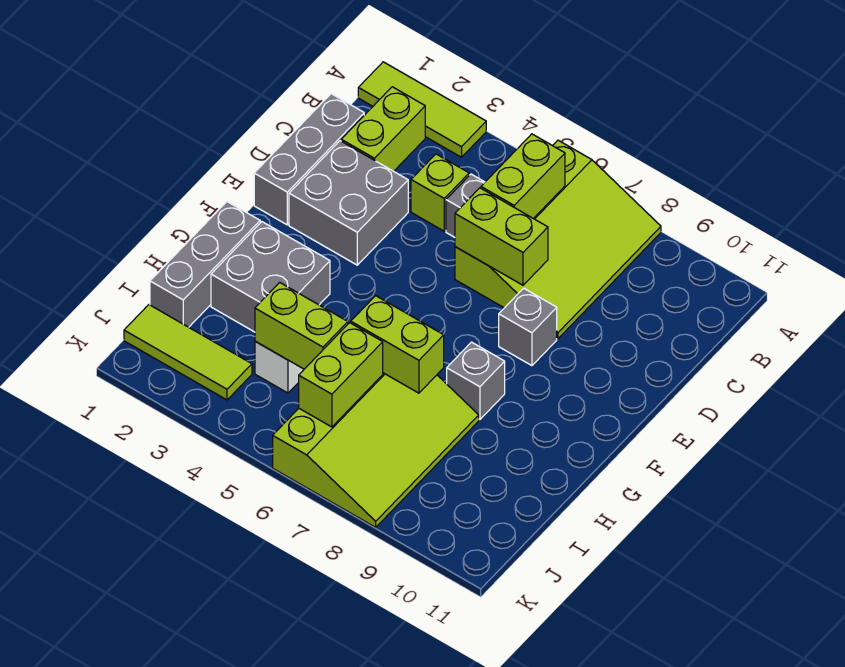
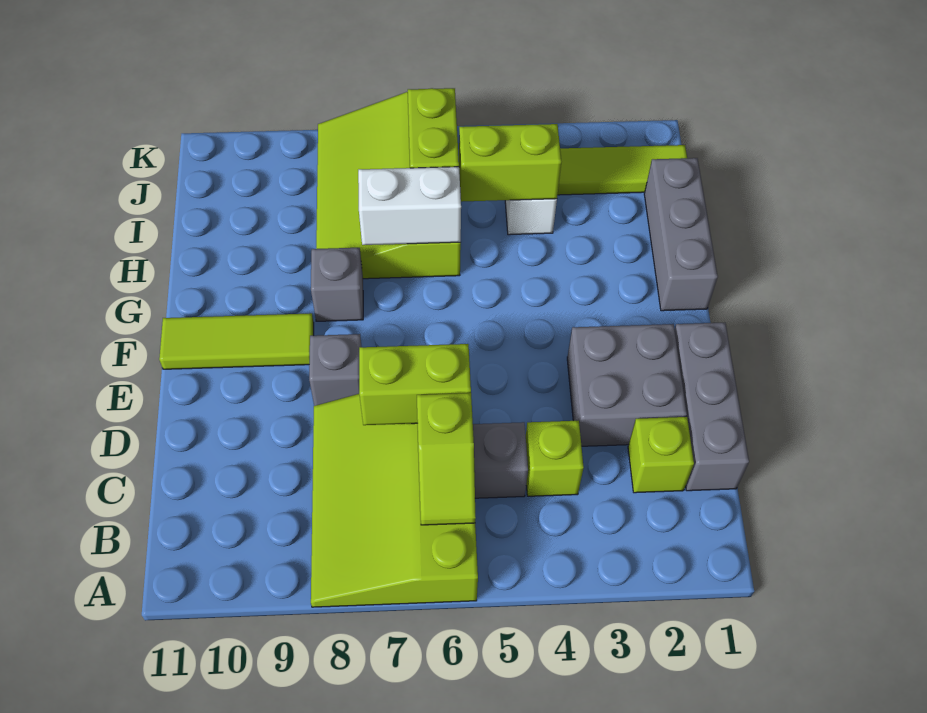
lime 1x3 tile [358,62,486,157] -> lime 1x3 tile moved to [159,313,314,369]
lime 1x2 brick [341,87,425,171] -> lime 1x1 brick [628,417,694,493]
lime 1x2 brick [481,134,565,219] -> lime 1x2 slope [417,393,476,525]
grey 2x2 brick [211,222,330,332] -> none
lime 1x2 brick [351,296,444,393] -> white 1x2 brick [358,167,461,245]

